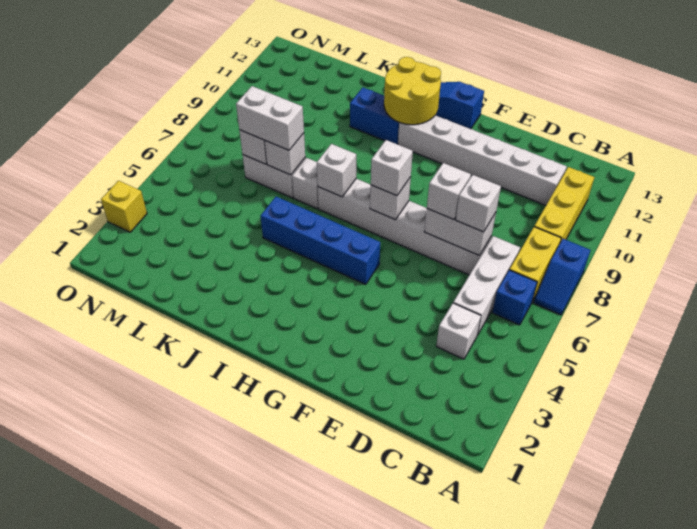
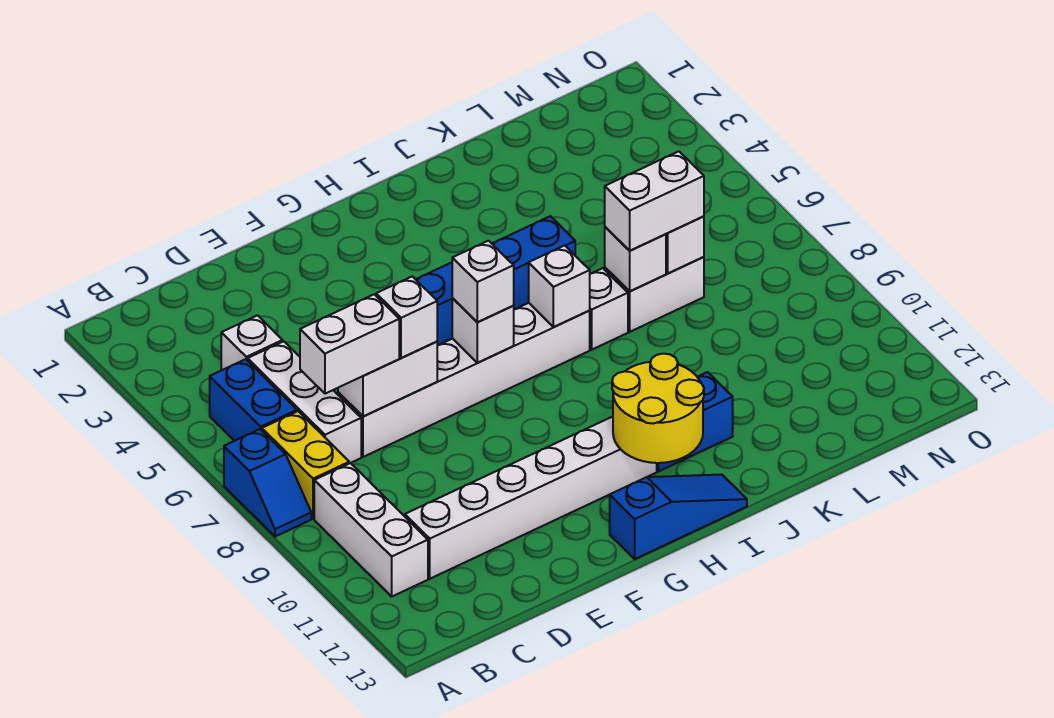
blue 1x2 slope [534,239,590,315] -> blue 1x2 slope turned to [224,429,311,537]
blue 1x1 brick [492,270,537,325] -> blue 1x2 brick [210,359,297,441]
yellow 1x3 brick [534,167,594,242] -> white 1x3 brick [314,463,428,596]
white 1x1 brick [456,175,501,232] -> white 1x2 brick [300,294,399,394]
yellow 1x1 brick [101,181,147,232] -> none

